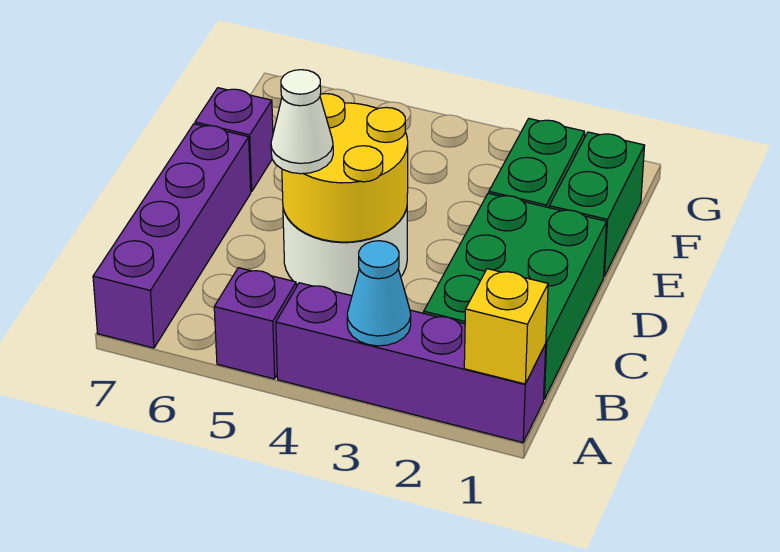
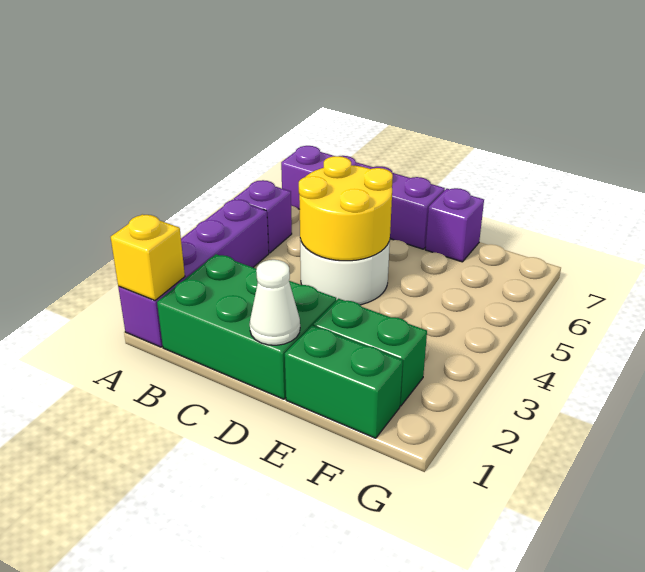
cyan 1x1 cone [347,241,411,346] -> none
white 1x1 cone [271,70,333,174] -> white 1x1 cone moved to [250,260,300,345]

